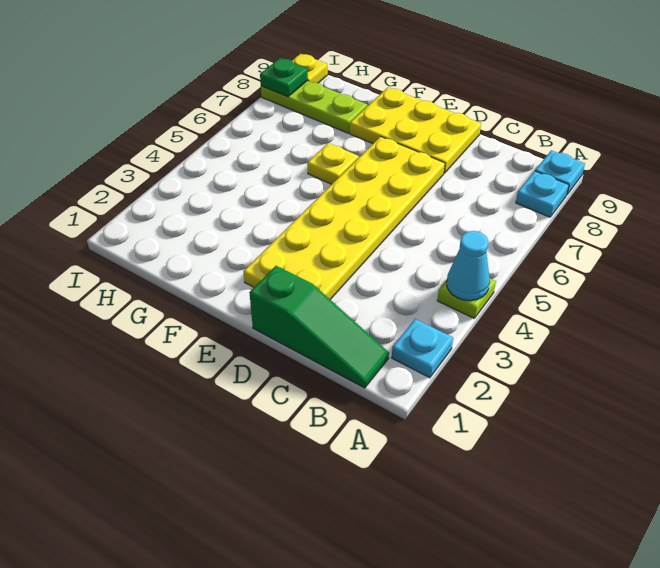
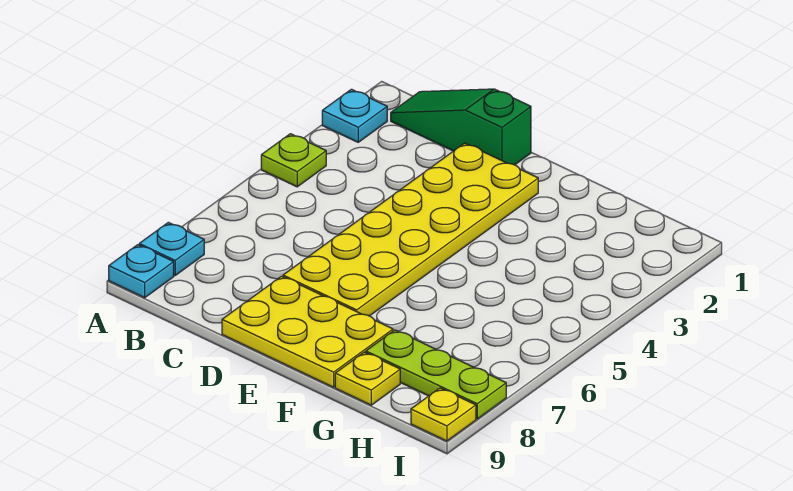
cyan 1x1 cone [447,231,490,301] -> none
yellow 1x1 plate [307,143,358,184] -> yellow 1x1 plate moved to [335,352,400,405]
green 1x1 plate [260,58,308,97] -> none

